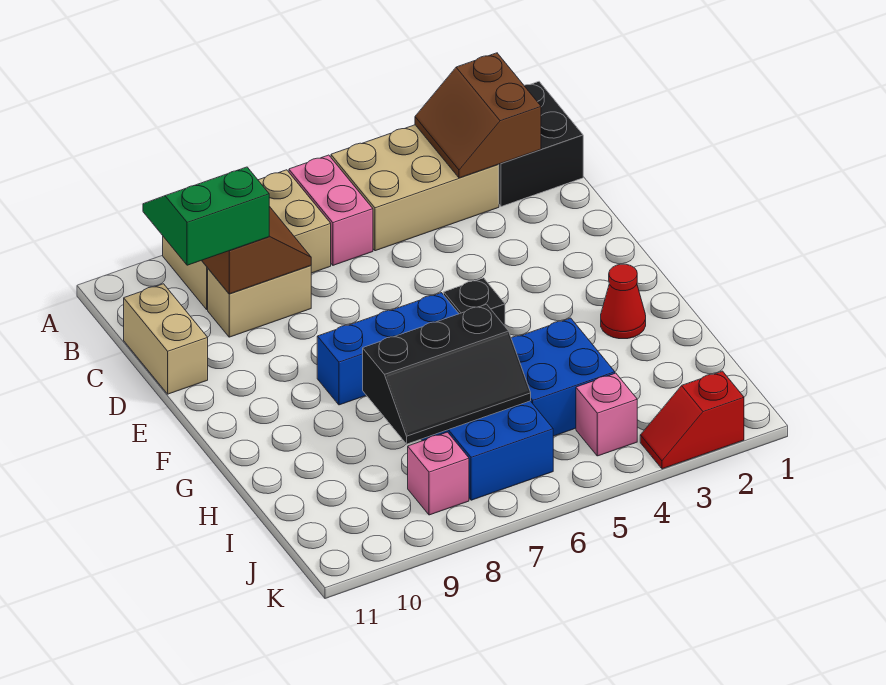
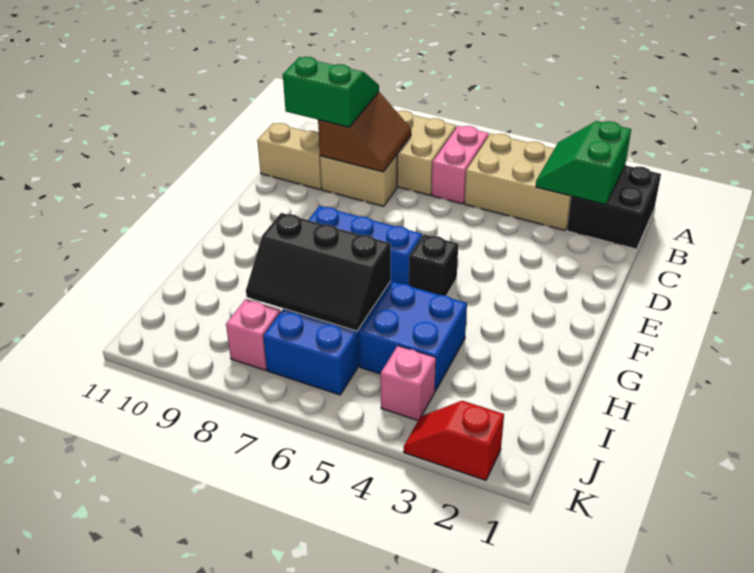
brown 2x2 slope [415,53,541,178] -> green 2x2 slope [536,121,631,205]
tan 1x2 brick [124,284,208,394] -> tan 1x2 brick turned to [257,123,322,189]
red 1x1 cone [601,264,646,339] -> none

